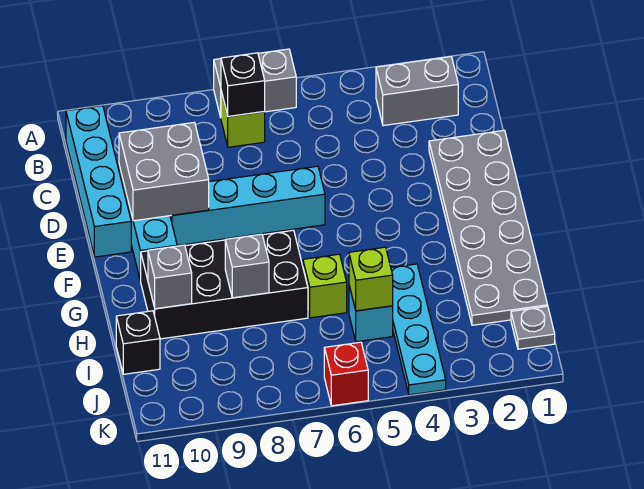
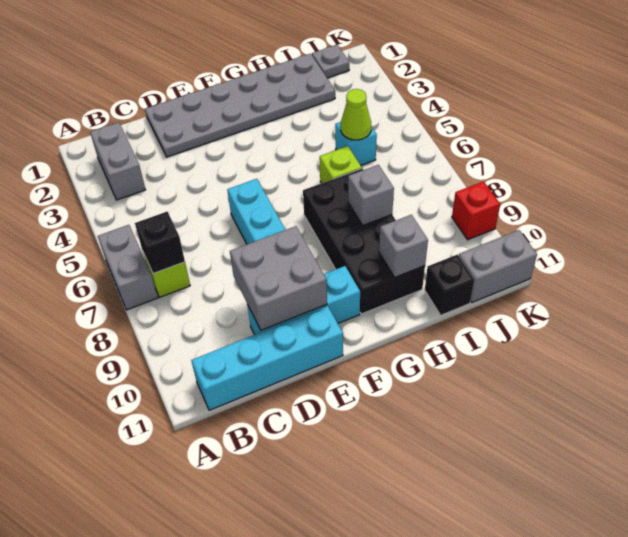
cyan 1x4 plate [391,264,446,395] -> none
lime 1x1 brick [349,247,393,311] -> lime 1x1 cone [341,89,371,140]
none -> grey 1x2 brick [459,230,537,302]
red 1x1 brick [324,342,368,406] -> red 1x1 brick moved to [452,181,500,240]

